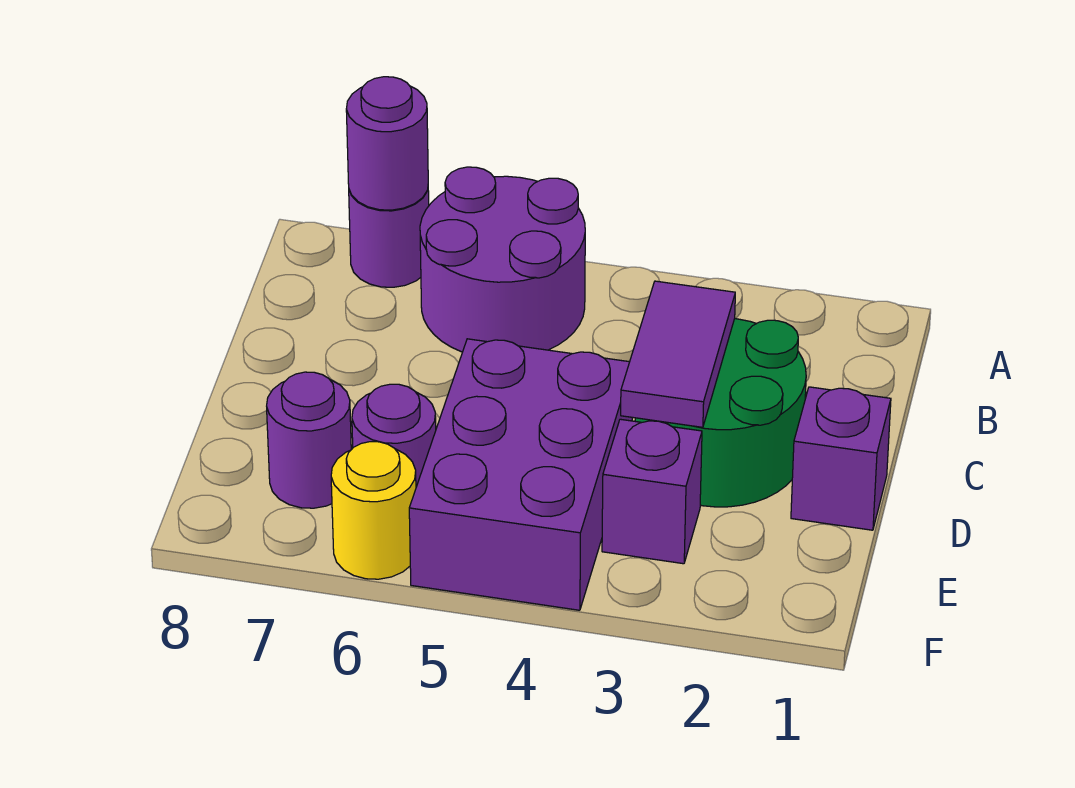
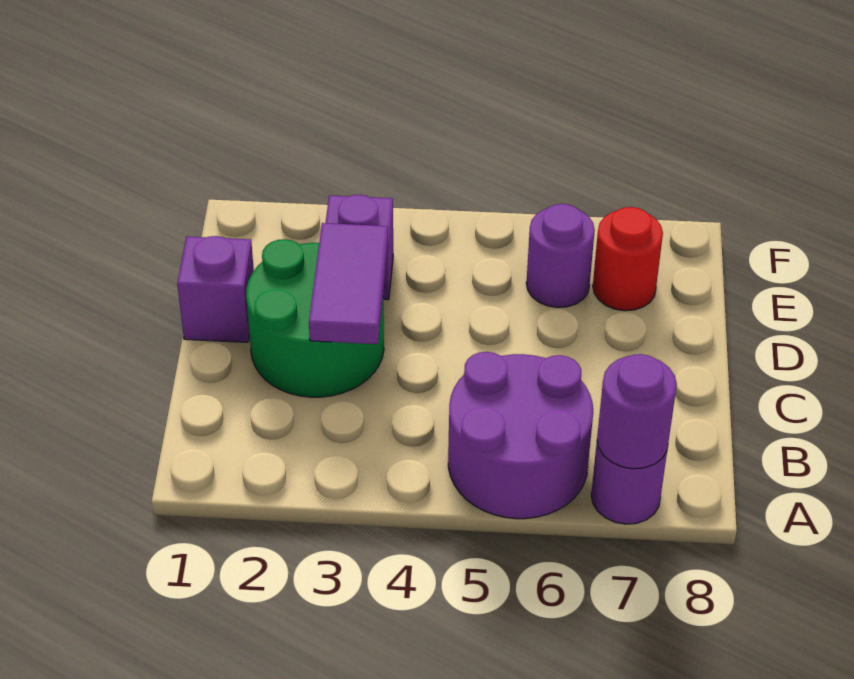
purple 2x3 brick [409,339,632,610] -> none
purple 1x1 round brick [267,372,351,508] -> red 1x1 round brick [593,207,663,311]
yellow 1x1 round brick [331,442,416,579] -> none

